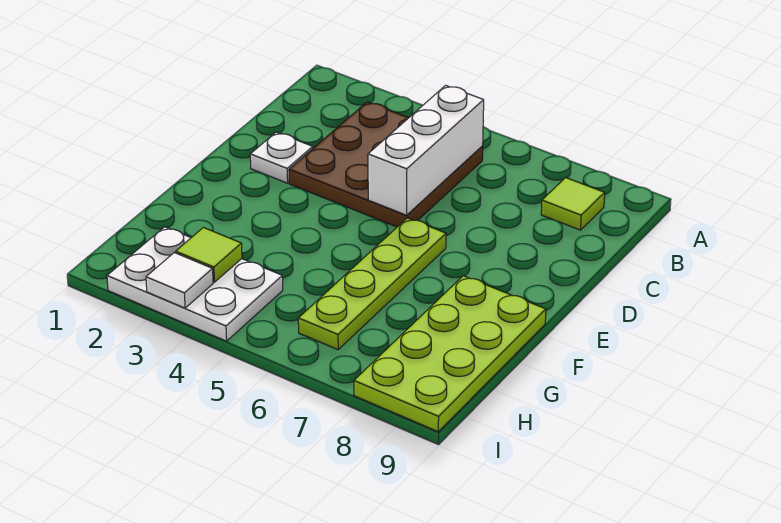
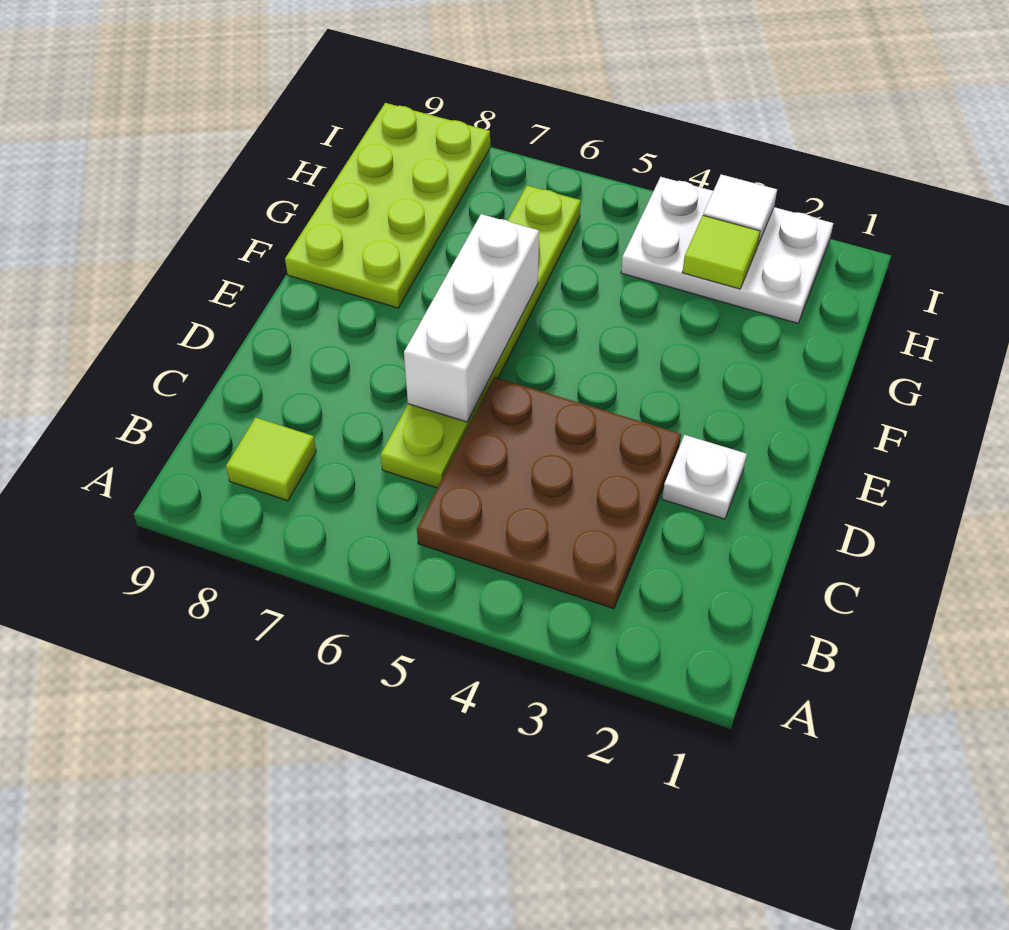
white 1x3 brick [368,85,484,215] -> white 1x3 brick moved to [404,214,539,422]
lime 1x4 plate [298,218,446,350] -> lime 1x6 plate [381,186,581,488]

